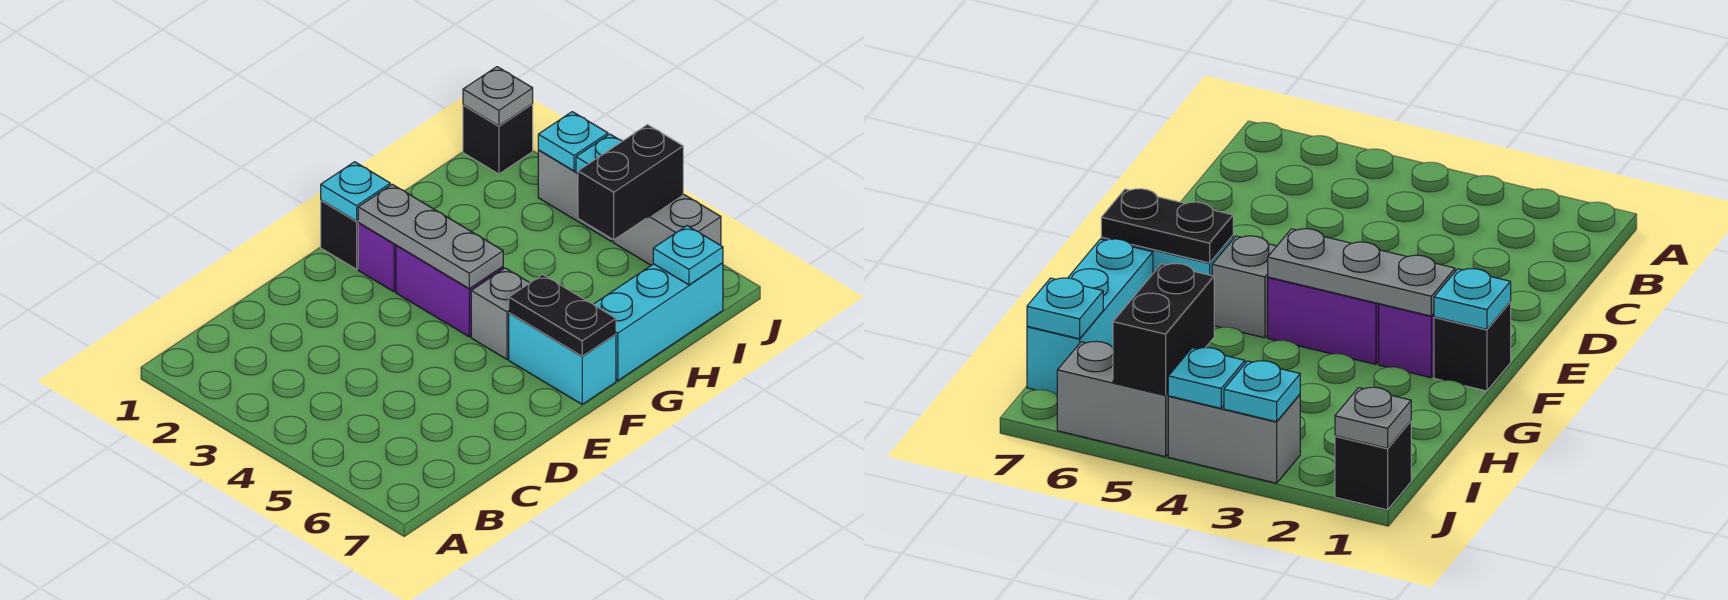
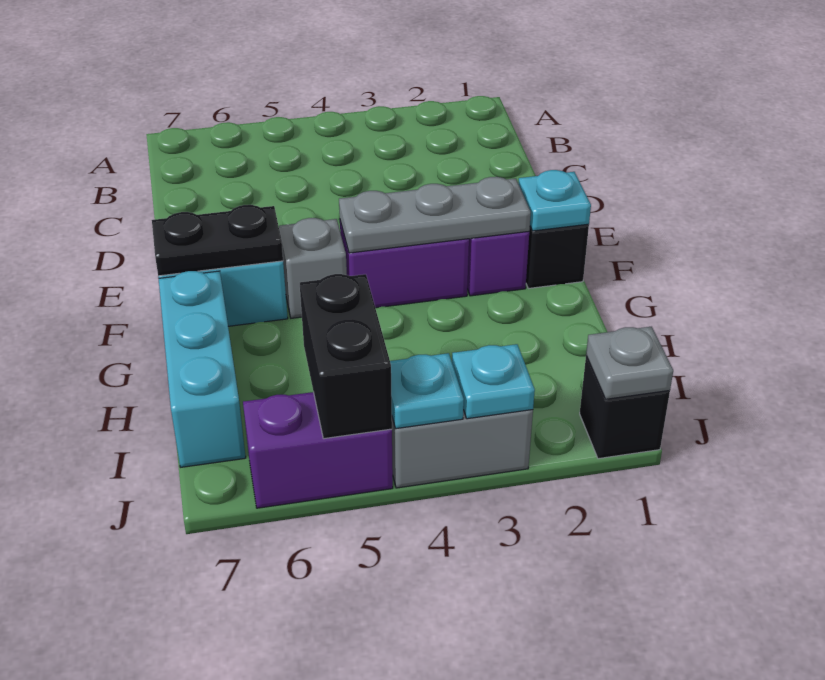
cyan 1x1 plate [653,226,723,285] -> none
grey 1x2 brick [614,194,721,265] -> purple 1x2 brick [243,392,393,508]

